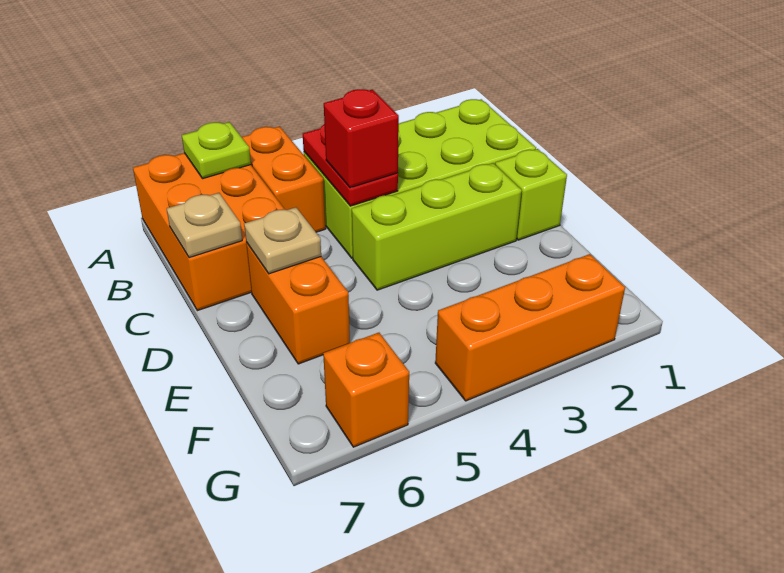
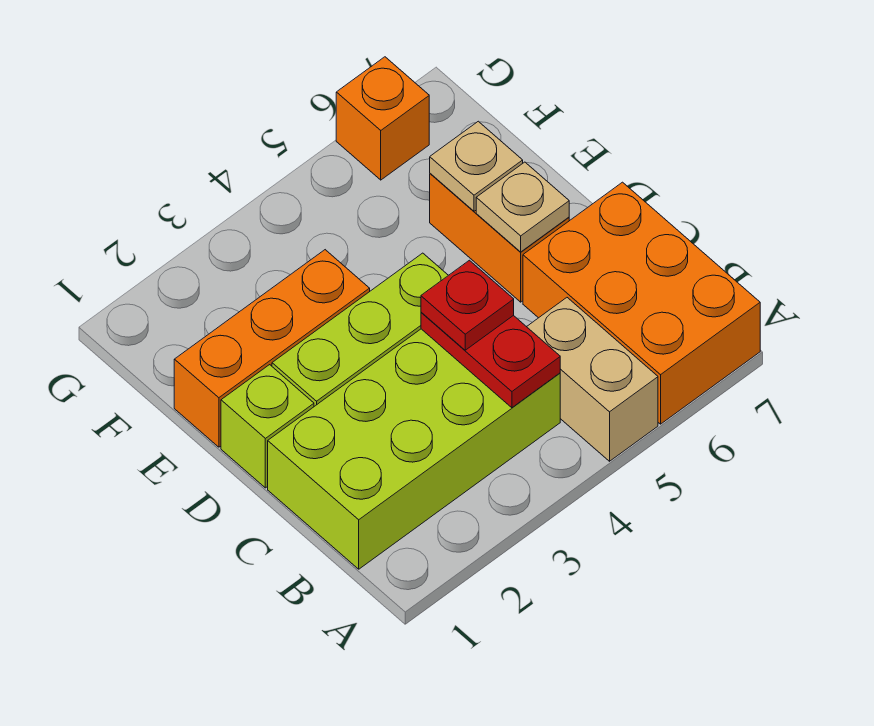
orange 1x2 brick [242,126,325,232] -> tan 1x2 brick [527,298,658,461]
lime 1x1 plate [182,122,251,179] -> none
red 1x1 brick [324,89,399,188] -> red 1x1 plate [421,260,514,350]
tan 1x1 plate [167,193,242,258] -> tan 1x1 plate moved to [430,121,523,211]
orange 1x3 brick [435,254,625,401] -> orange 1x3 brick moved to [174,250,370,447]

